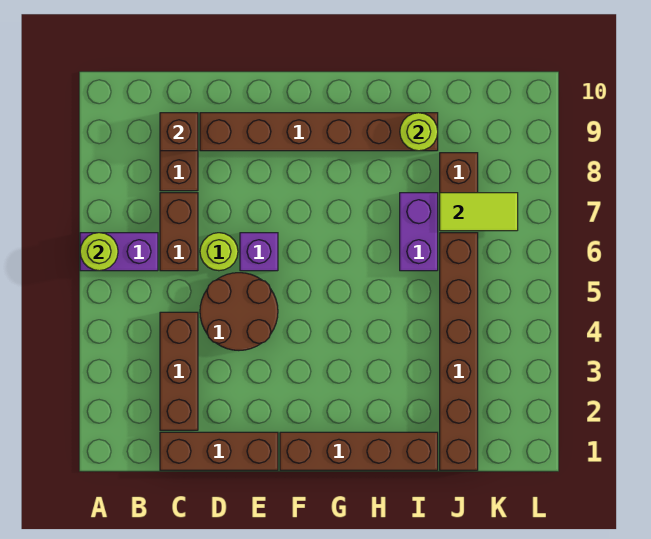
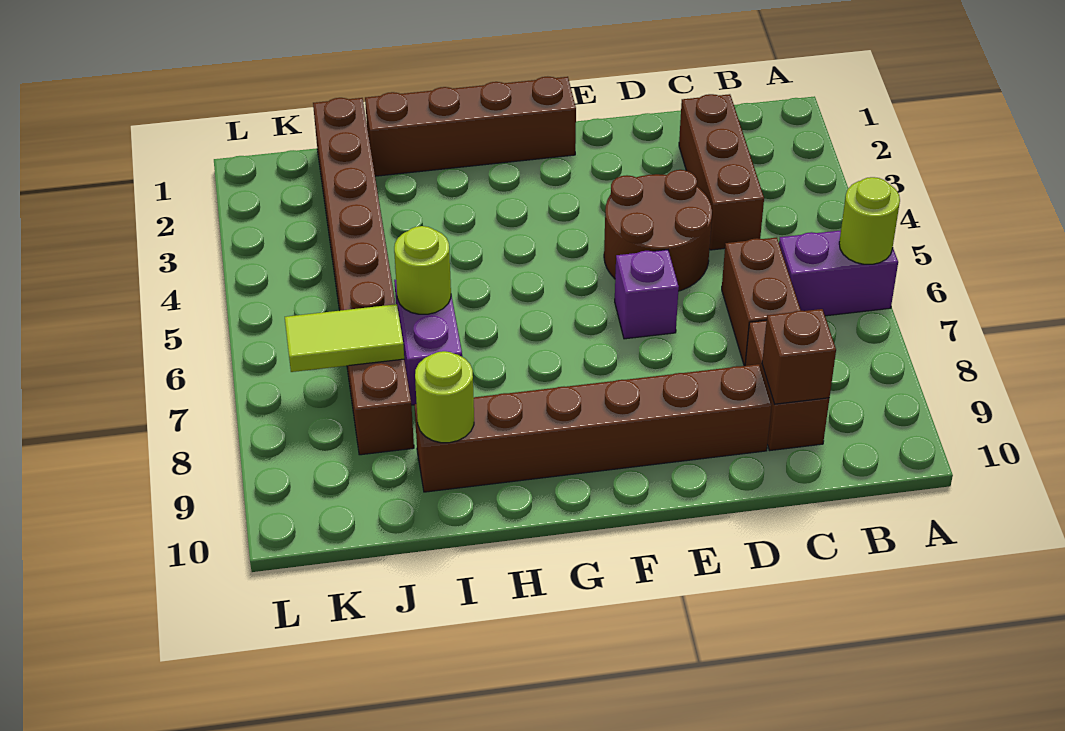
brown 1x3 brick [160,432,278,470] -> none
lime 1x1 round brick [200,233,238,271] -> lime 1x1 round brick moved to [394,226,451,314]

